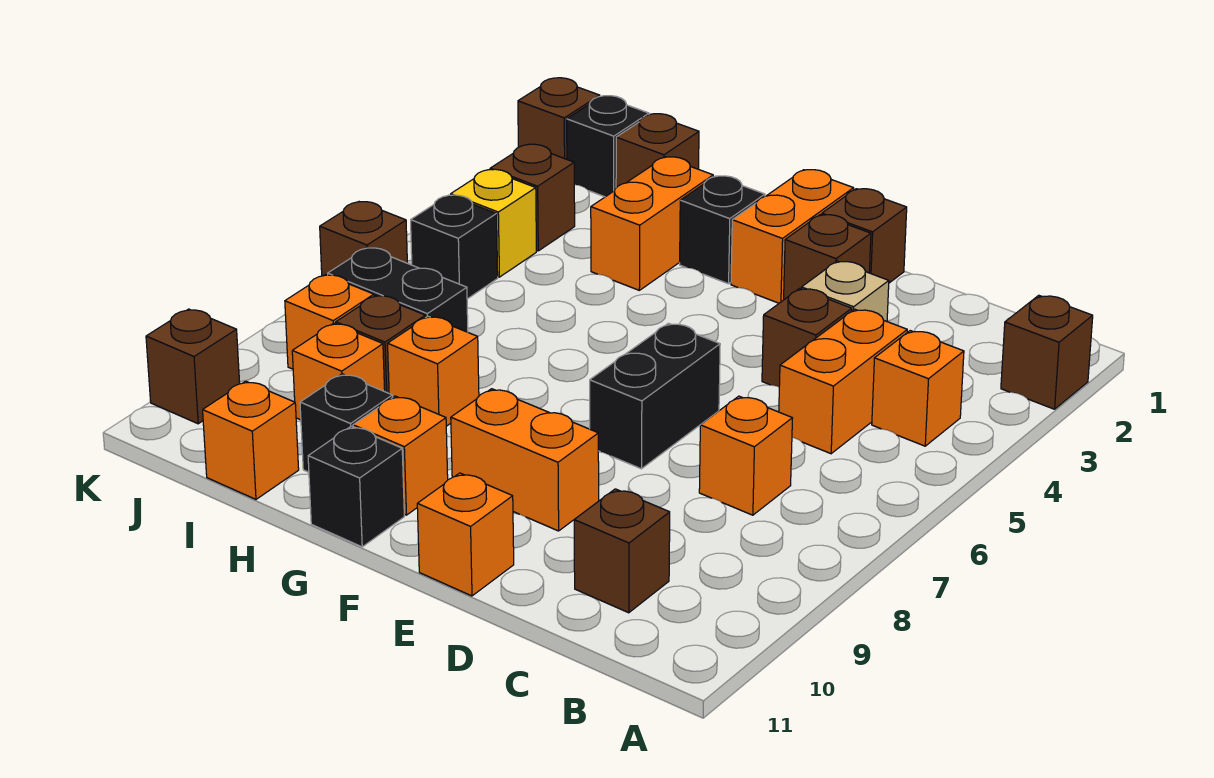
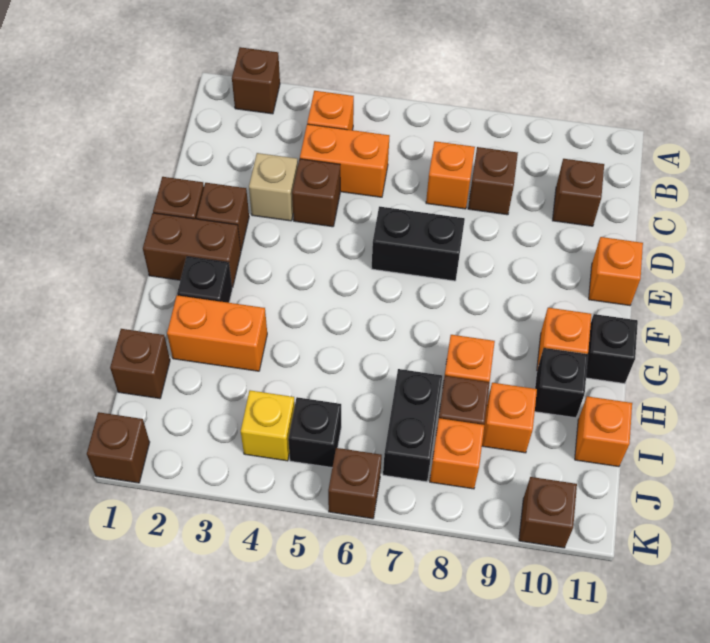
orange 1x2 brick [451,389,599,531] -> none
orange 1x2 brick [731,170,854,303] -> brown 1x2 brick [143,213,241,288]
black 1x1 brick [567,96,649,197] -> none
brown 1x1 brick [490,144,575,251] -> brown 1x1 brick moved to [468,147,518,215]

